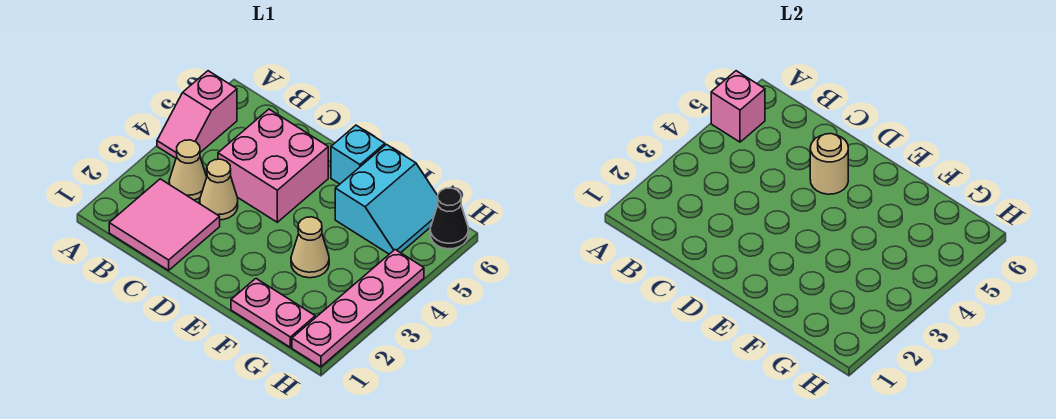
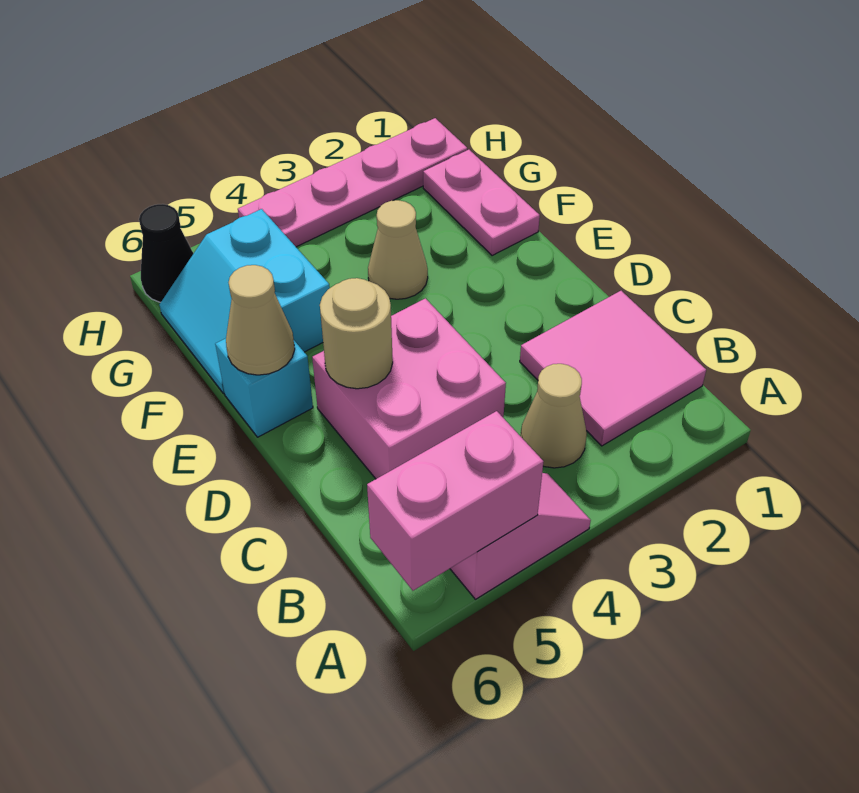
pink 1x1 brick [711,71,765,142] -> pink 1x2 brick [367,411,543,591]
tan 1x1 cone [200,159,238,220] -> tan 1x1 cone moved to [226,265,295,375]
cyan 2x2 slope [335,144,438,254] -> cyan 2x2 slope turned to [159,209,330,393]

